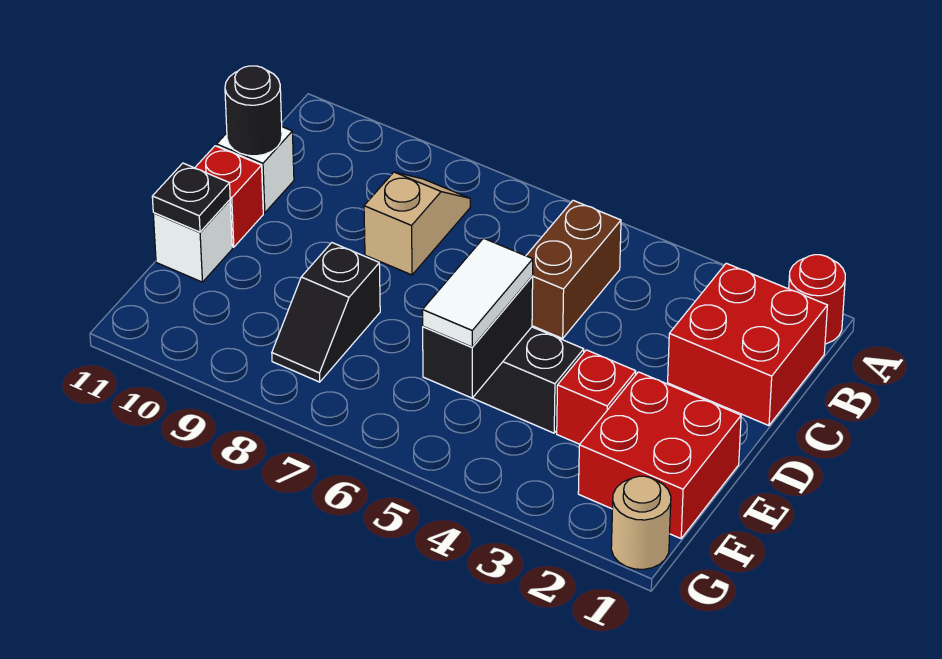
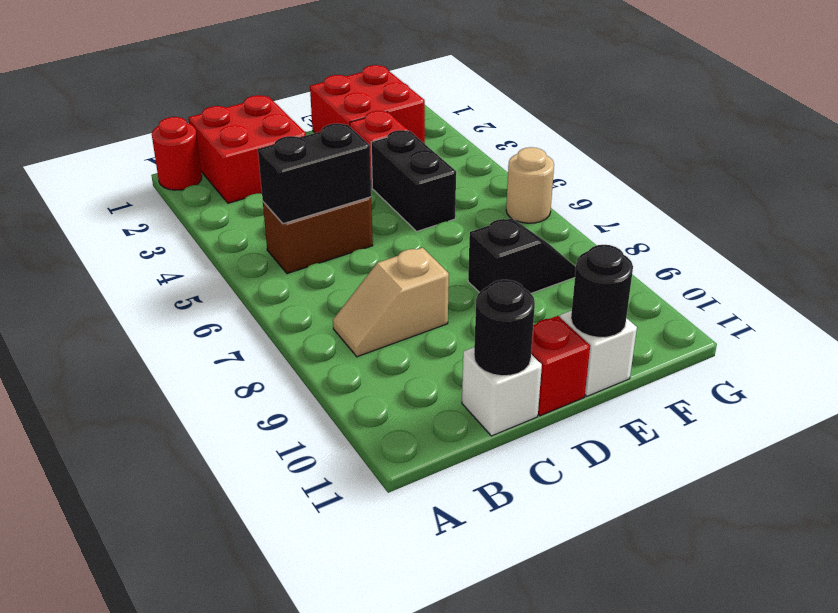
black 1x2 brick [423,276,533,398] -> black 1x2 brick moved to [258,123,371,224]
white 1x2 tile [422,238,533,347] -> none
black 1x1 plate [152,163,230,232] -> black 1x1 round brick [571,245,633,337]
tan 1x1 round brick [611,476,671,569] -> tan 1x1 round brick moved to [506,147,554,223]

